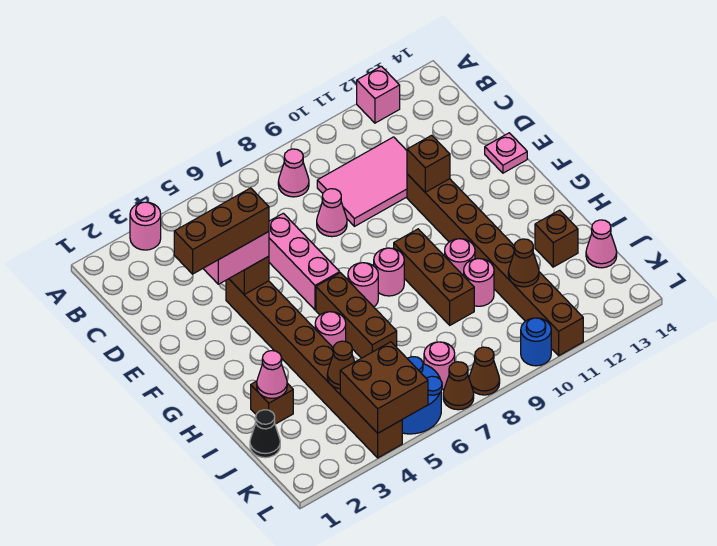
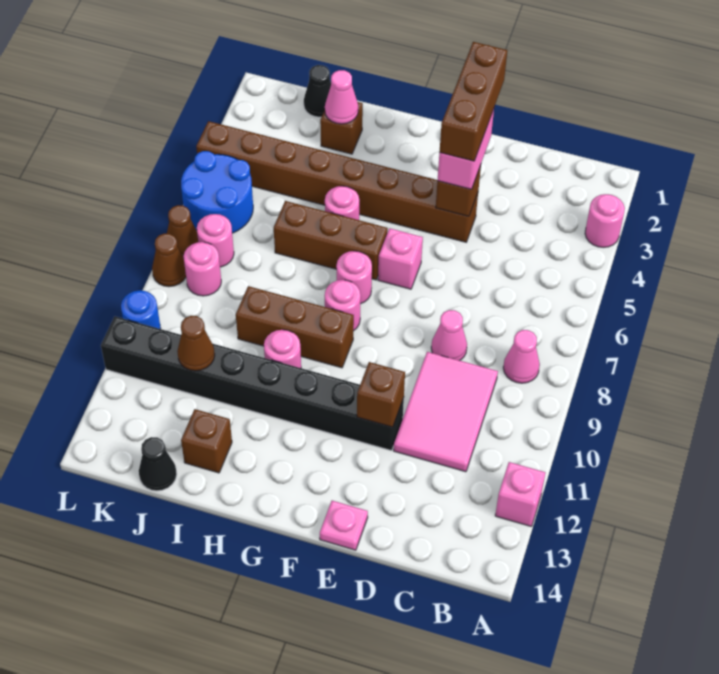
pink 1x3 brick [269,213,340,310] -> pink 1x1 brick [378,228,423,289]
brown 1x8 brick [407,174,583,356] -> black 1x8 brick [101,317,404,451]
pink 1x1 round brick [464,259,494,306] -> pink 1x1 round brick moved to [183,242,221,296]
brown 1x1 cone [327,341,355,389] -> none
pink 1x1 cone [586,220,617,268] -> black 1x1 cone [139,437,177,491]
brown 2x2 brick [340,342,428,433] -> none

